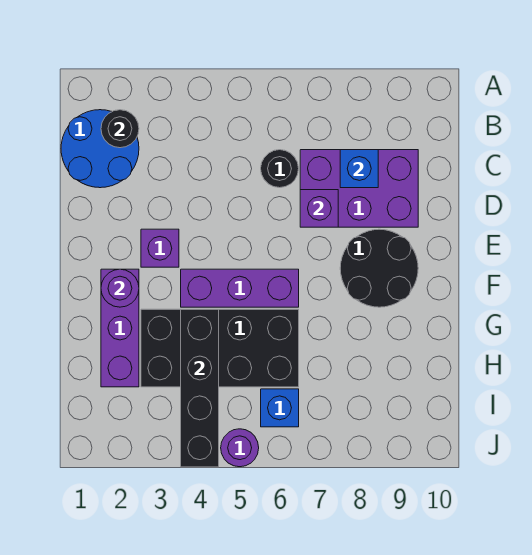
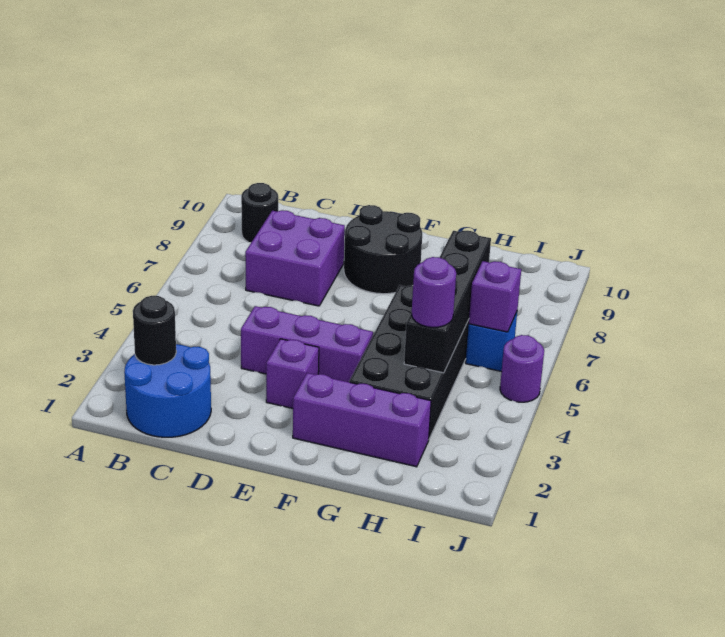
black 1x1 round brick [261,150,299,188] -> black 1x1 round brick moved to [241,183,278,242]
purple 2x3 brick [300,150,418,227] -> purple 2x2 brick [245,210,345,306]
blue 1x1 brick [340,150,378,188] -> none
purple 1x1 brick [300,190,338,227] -> purple 1x1 brick moved to [469,261,521,332]
purple 1x1 round brick [101,269,139,307] -> purple 1x1 round brick moved to [412,257,456,328]
purple 1x3 brick [181,269,299,307] -> purple 1x3 brick turned to [241,306,373,382]
black 1x4 brick [181,309,219,467] -> black 1x4 brick turned to [404,231,491,373]

